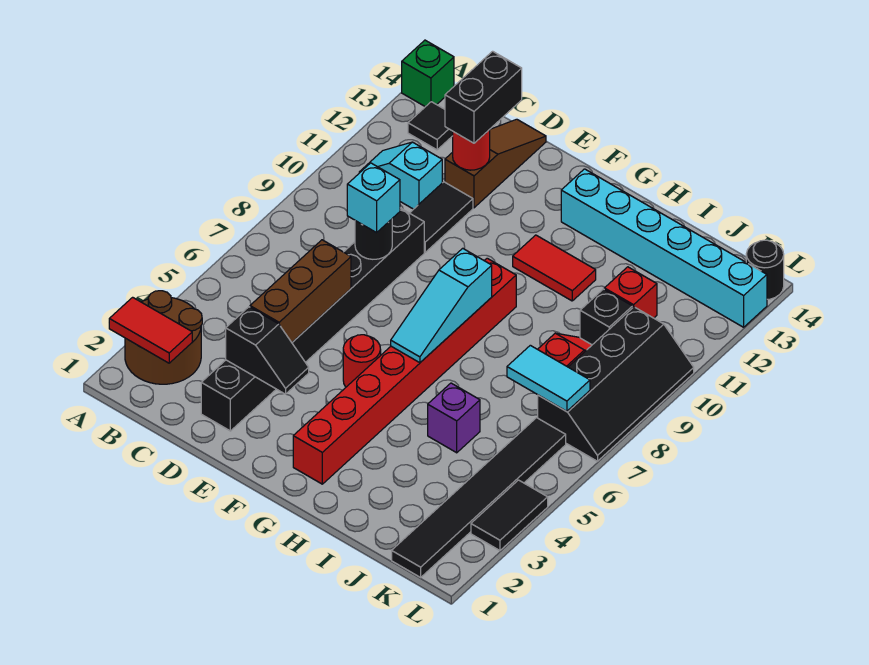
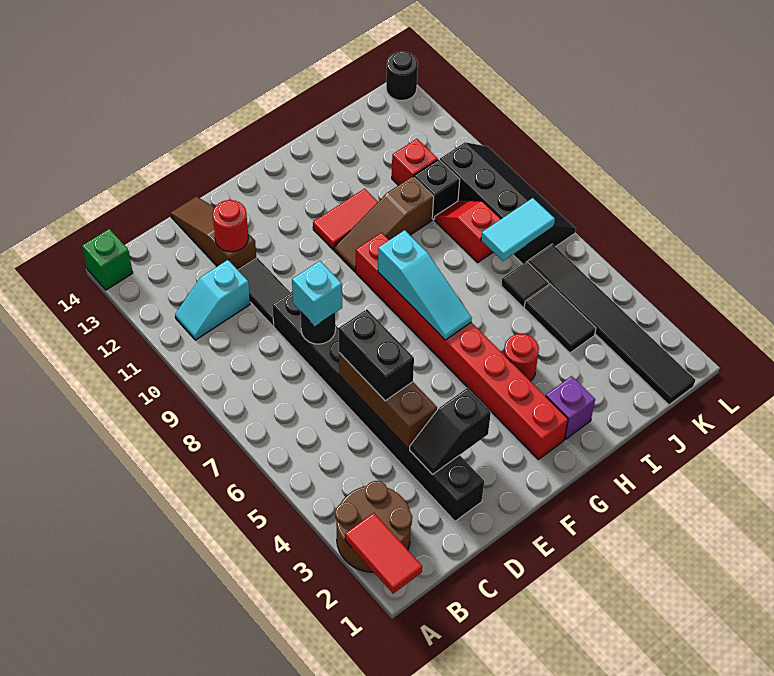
red 1x2 tile [109,297,192,363] -> red 1x2 tile turned to [345,513,422,594]
black 1x1 tile [408,102,453,150] -> black 1x1 tile moved to [501,262,549,307]
black 1x2 slope [226,307,309,394] -> black 1x2 slope turned to [410,388,491,474]
black 1x2 brick [445,51,522,143] -> black 1x2 brick moved to [339,309,414,401]
red 1x1 round brick [343,335,381,387] -> red 1x1 round brick moved to [504,334,539,381]
none -> brown 1x3 slope [334,176,434,272]
cyan 1x6 brick [561,169,767,327] -> none
purple 1x1 brick [428,383,480,453] -> purple 1x1 brick moved to [546,376,595,439]
black 1x2 tile [471,480,548,550] -> black 1x2 tile moved to [524,284,596,353]

